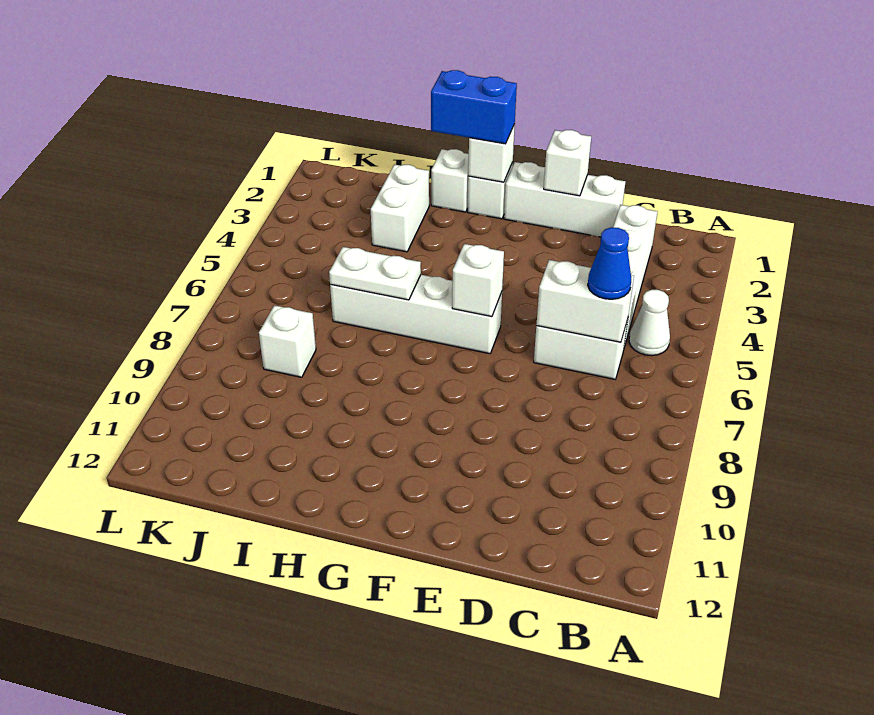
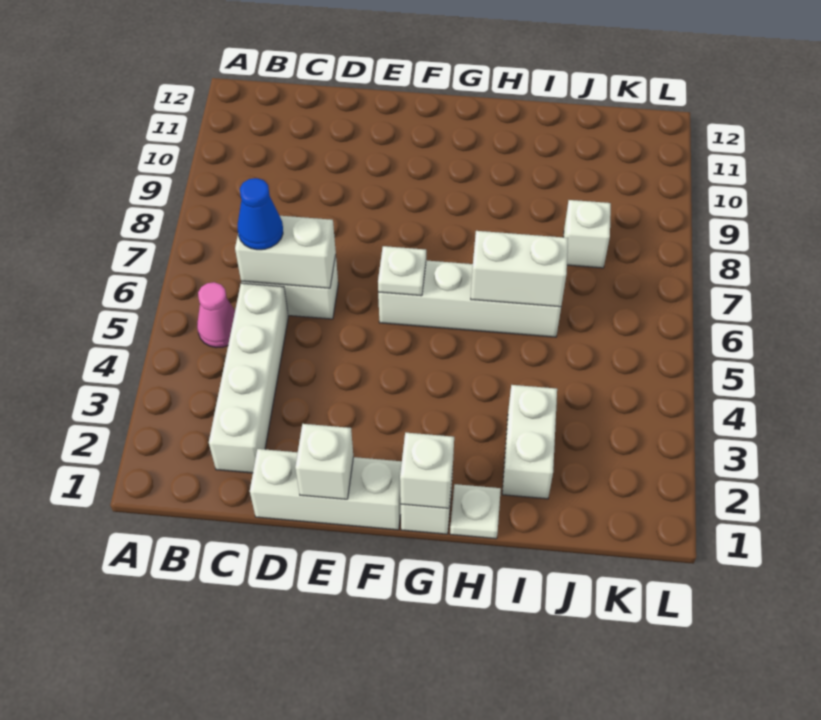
white 1x1 cone [629,290,670,356] -> pink 1x1 cone [197,282,235,348]
white 1x1 brick [452,244,504,317] -> white 1x1 plate [378,246,426,296]
blue 1x2 brick [431,70,517,144] -> none
white 1x1 brick [431,149,469,212] -> white 1x1 plate [450,484,501,539]
white 1x2 plate [329,247,421,300] -> white 1x2 brick [471,231,568,307]

